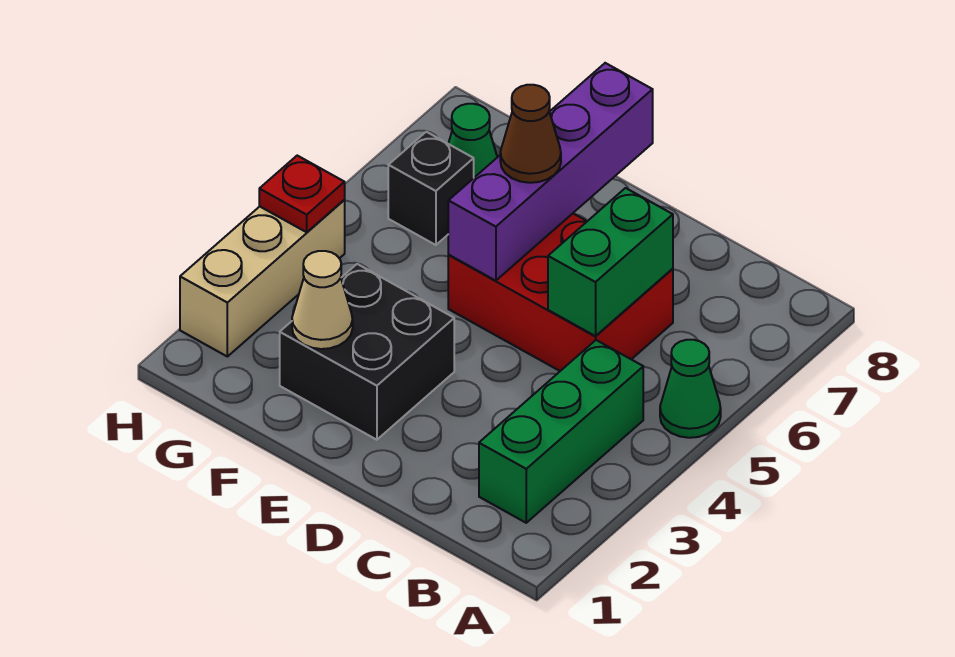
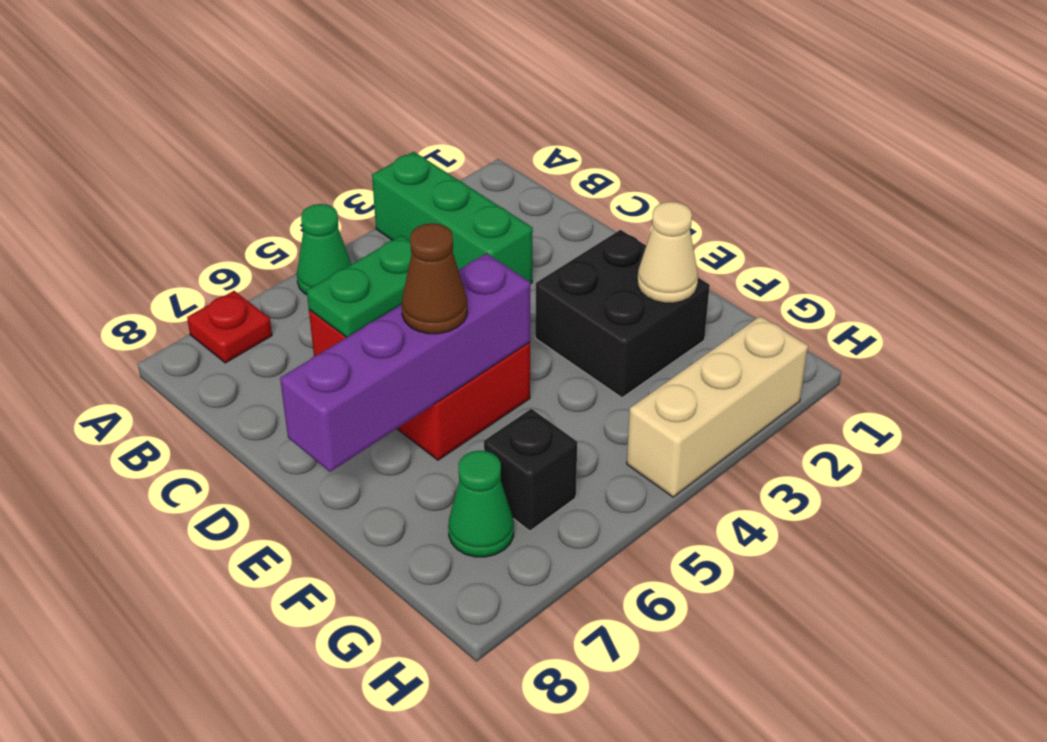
green 1x3 brick [479,340,643,523] -> green 1x3 brick turned to [372,152,533,284]
green 1x2 brick [548,188,673,336] -> green 1x2 plate [307,235,412,337]
red 1x1 plate [259,156,345,232] -> red 1x1 plate moved to [187,291,272,363]

